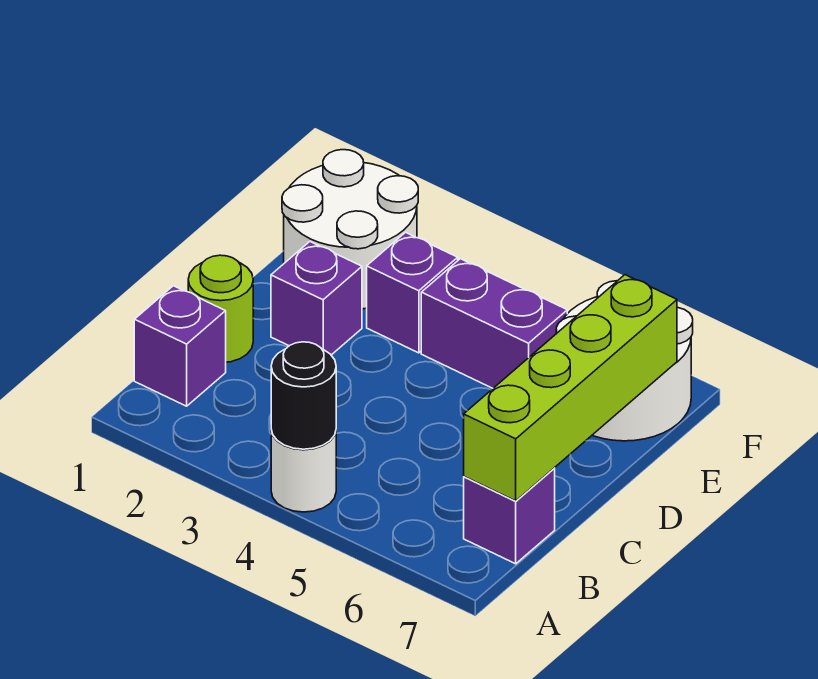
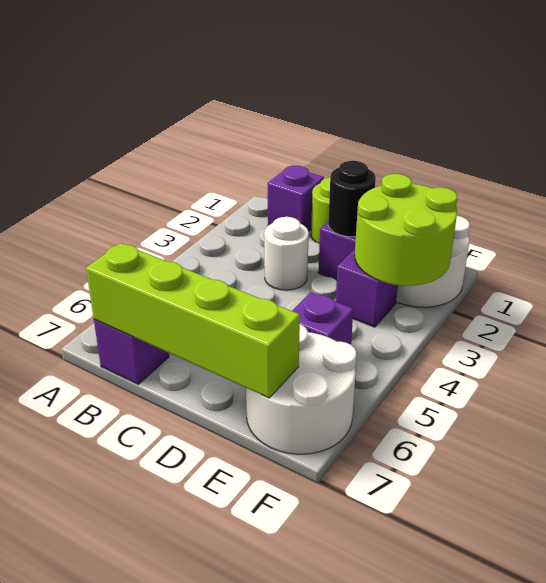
white 1x1 round brick [271,430,336,512] -> white 1x1 round brick moved to [264,217,309,290]
black 1x1 round brick [271,342,336,449] -> black 1x1 round brick moved to [328,161,376,237]
none -> lime 2x2 round brick [355,174,457,286]
purple 1x2 brick [421,259,567,388] -> purple 1x1 brick [292,292,353,344]

